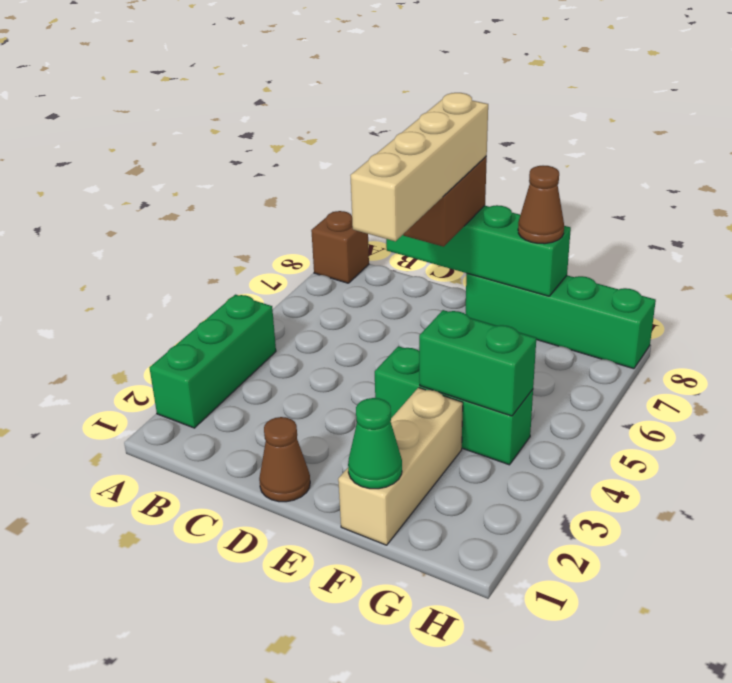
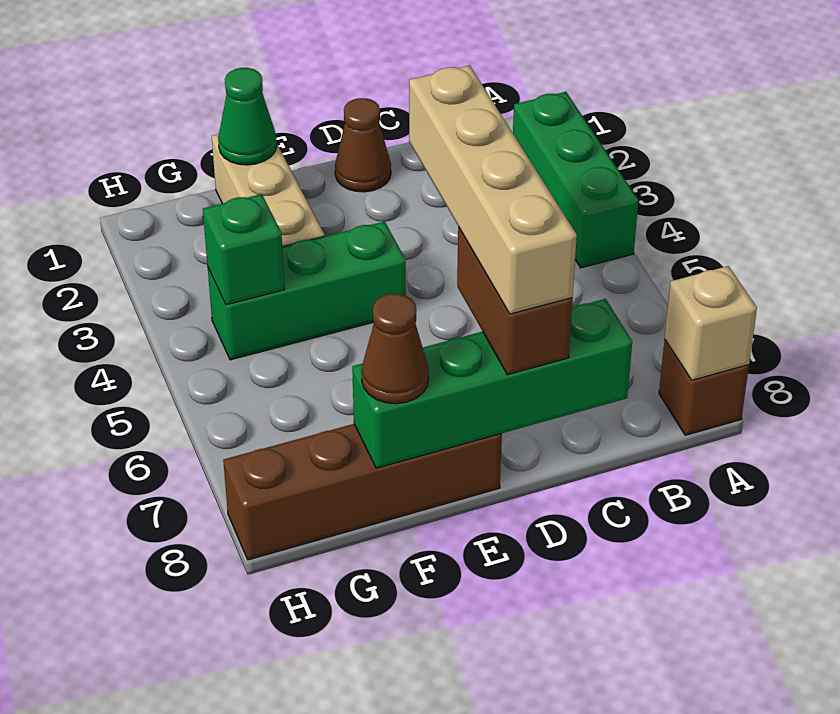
none -> tan 1x1 brick [665,266,757,380]
green 1x4 brick [466,273,656,369] -> brown 1x4 brick [223,424,502,560]
green 1x2 brick [419,310,536,416] -> green 1x1 brick [203,194,285,305]

